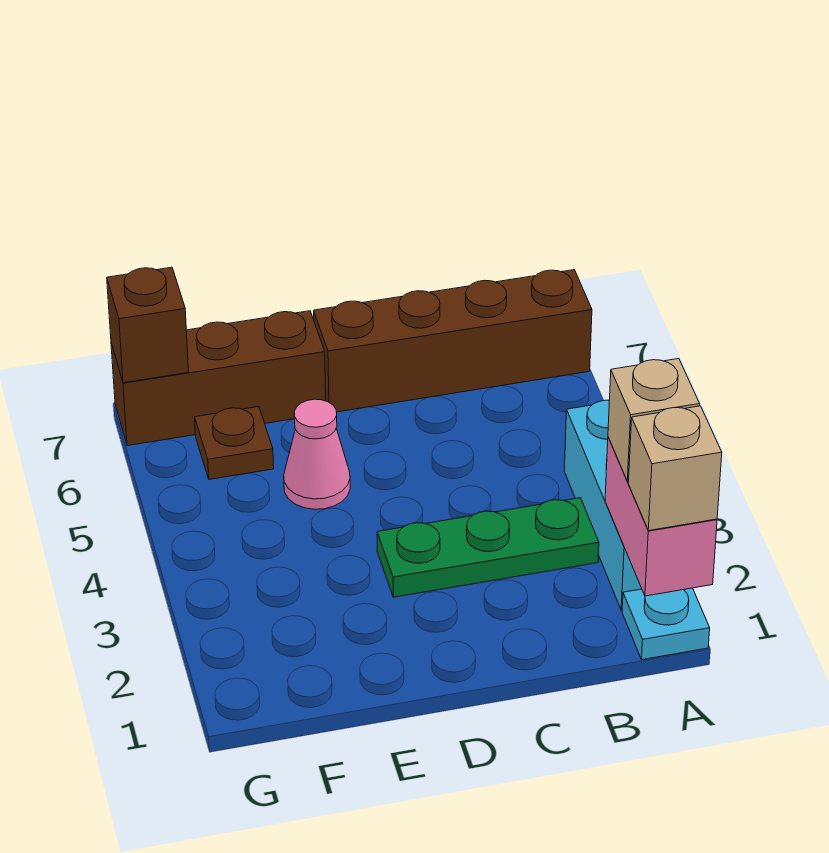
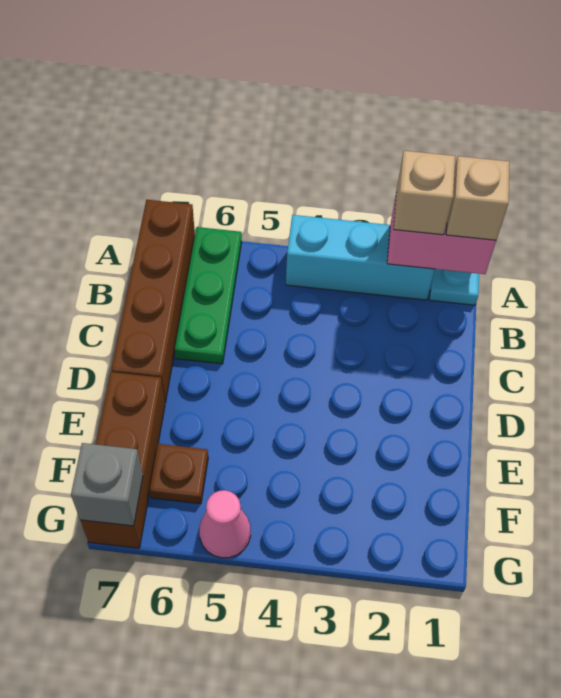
green 1x3 plate [377,498,599,597] -> green 1x3 plate moved to [175,227,242,364]
pink 1x1 cone [284,399,350,509] -> pink 1x1 cone moved to [199,490,251,558]
brown 1x1 brick [107,267,188,383] -> grey 1x1 brick [71,443,143,526]

